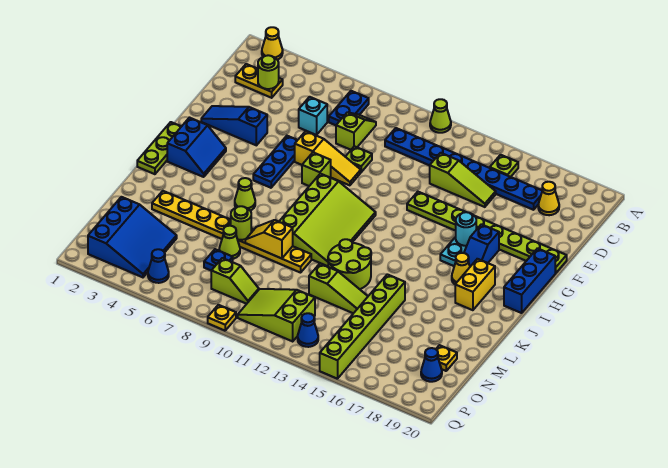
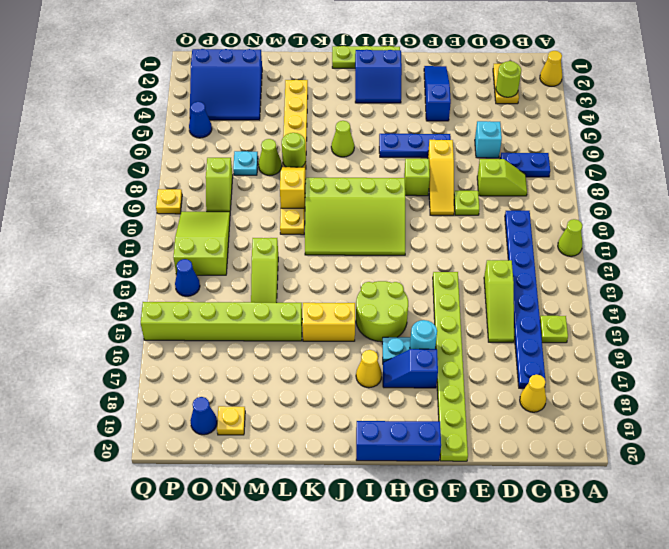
yellow 1x2 brick [455,259,495,310] -> yellow 1x2 brick moved to [302,303,355,341]
lime 2x2 round brick [328,239,371,289] -> lime 2x2 round brick moved to [356,281,408,342]
blue 1x1 plate [204,249,233,270] -> cyan 1x1 plate [233,151,258,175]

